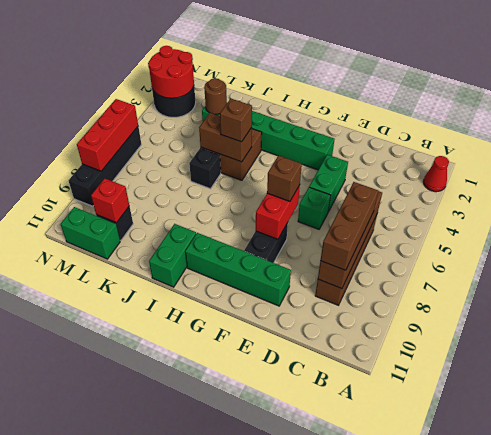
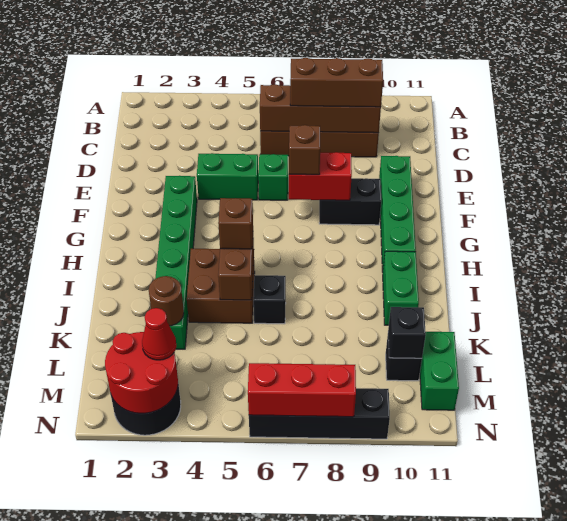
red 1x1 cone [423,156,449,192] -> red 1x1 cone moved to [142,308,176,360]
green 1x2 brick [149,224,196,287] -> green 1x2 brick turned to [383,251,419,325]
red 1x1 brick [91,178,129,223] -> black 1x1 brick [388,307,426,358]

